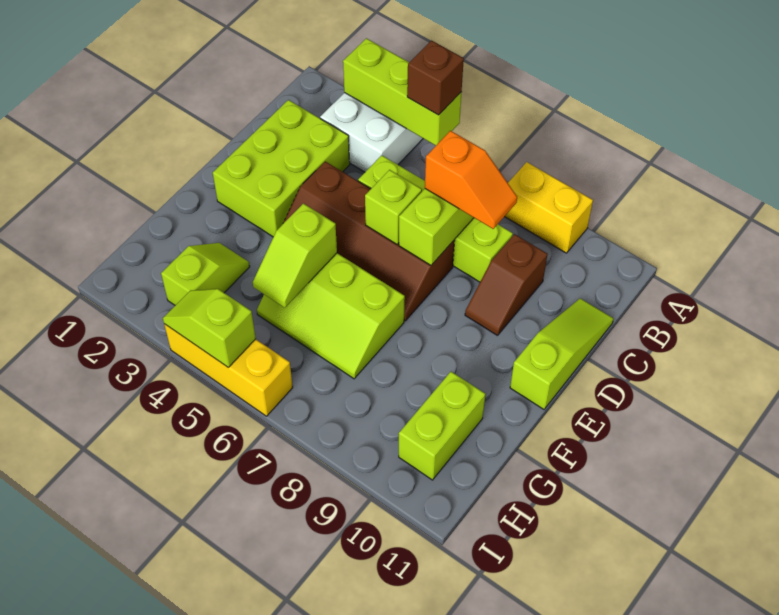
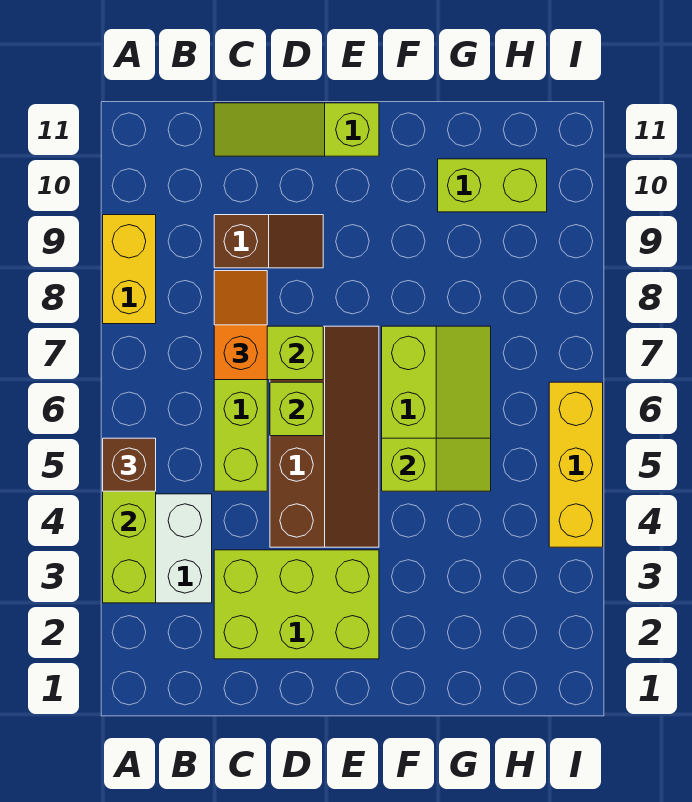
lime 1x2 slope [161,243,250,305] -> none
lime 1x2 slope [163,289,256,367] -> none

